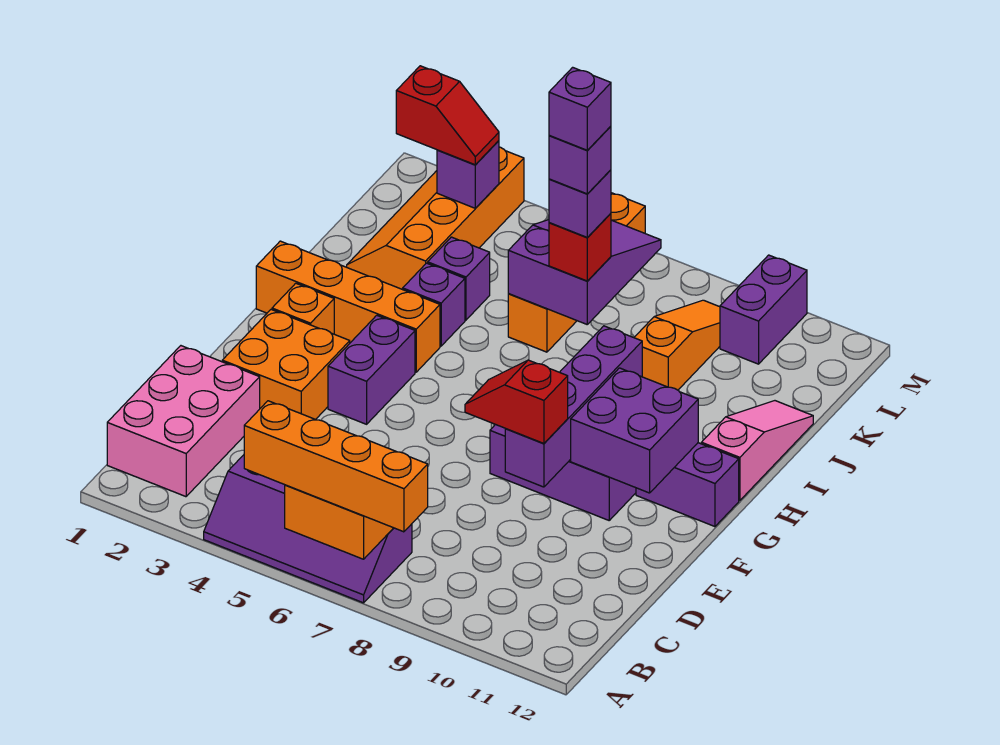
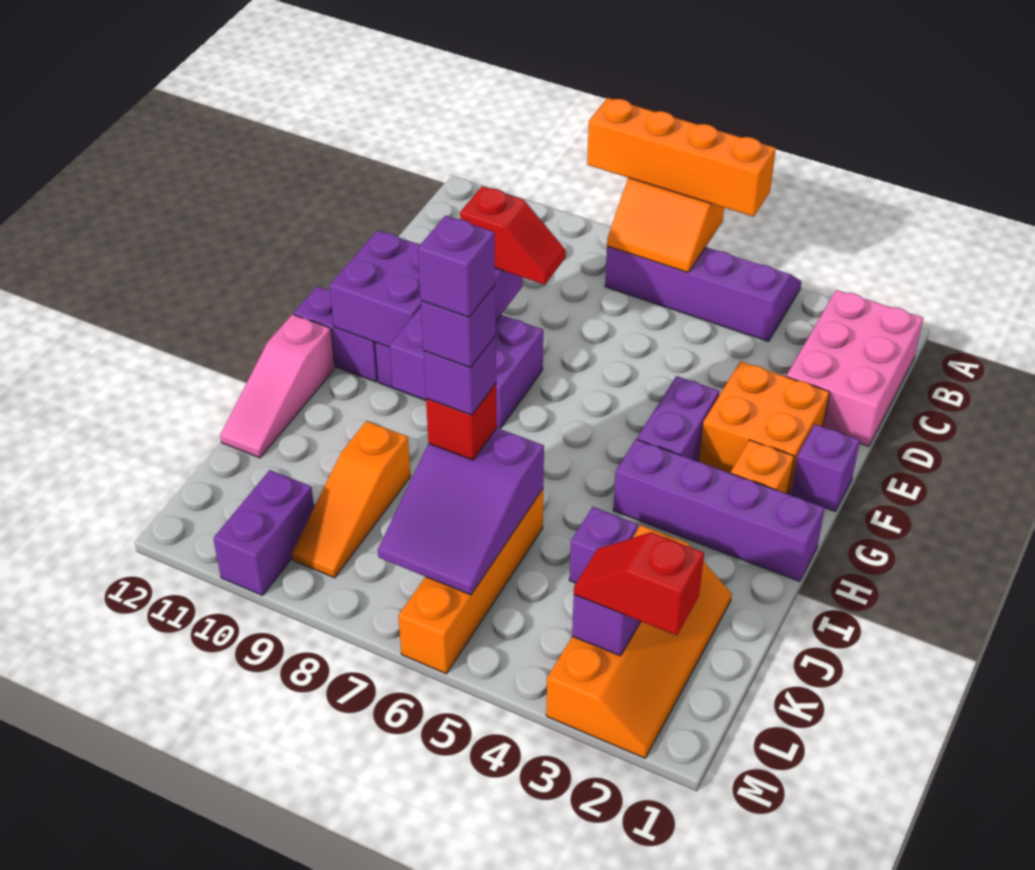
orange 1x4 brick [256,241,440,372] -> purple 1x4 brick [613,439,825,581]
purple 1x1 brick [403,263,465,346] -> purple 1x1 brick moved to [791,424,860,512]

